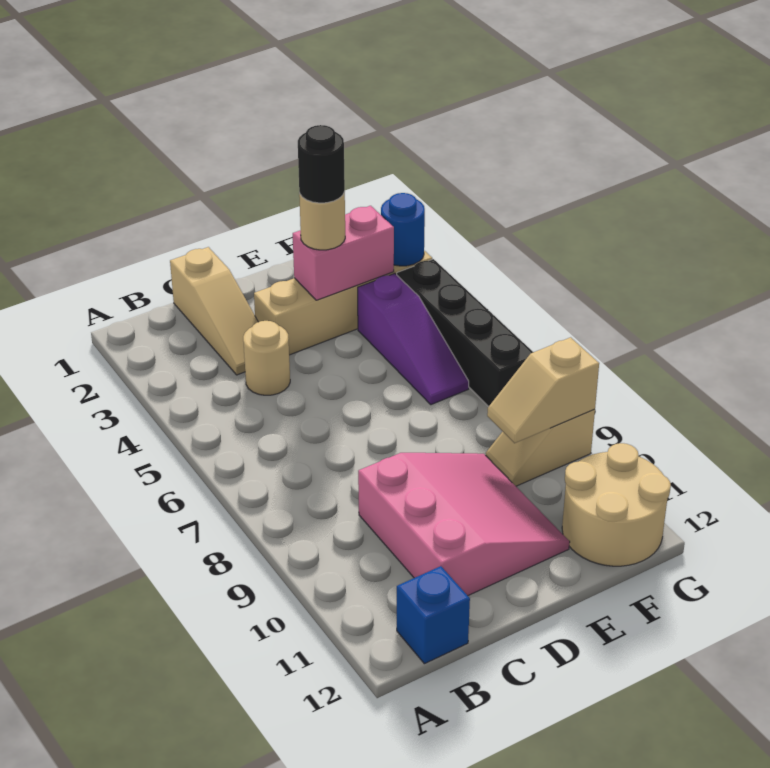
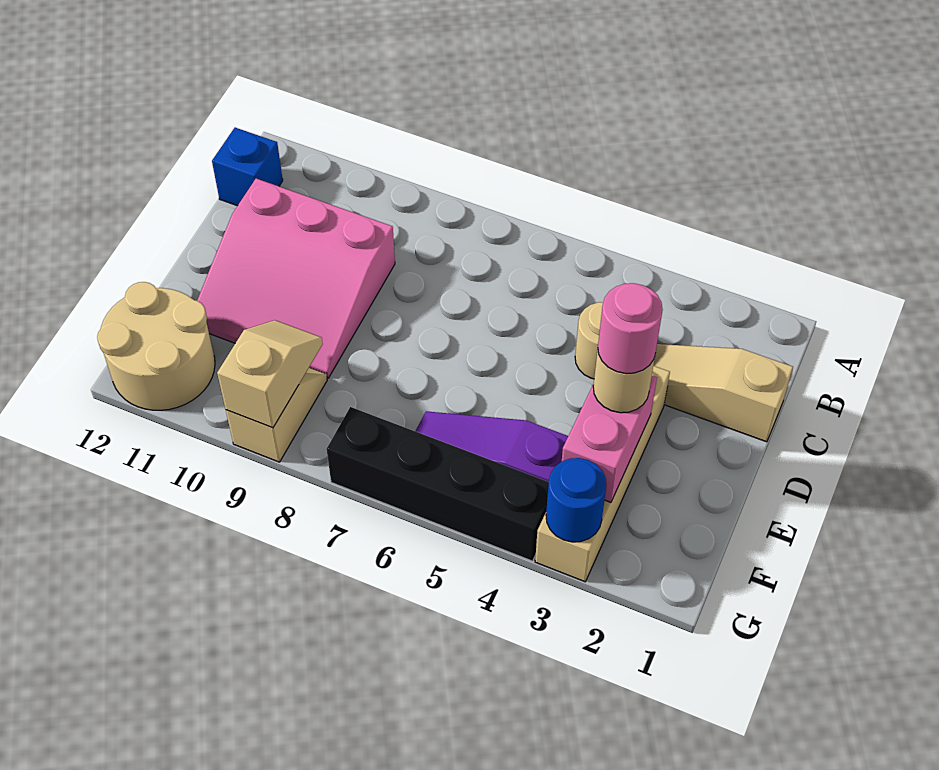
black 1x1 round brick [298,125,345,203] -> pink 1x1 round brick [598,283,663,373]

